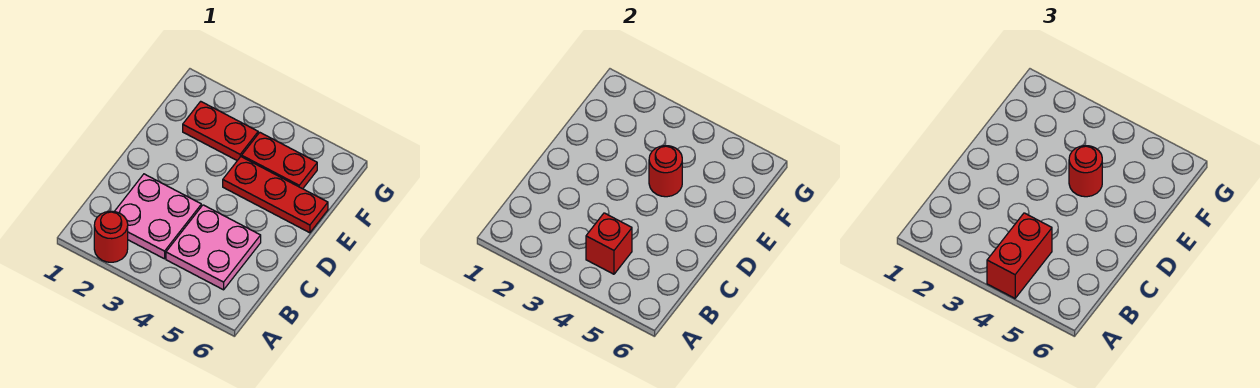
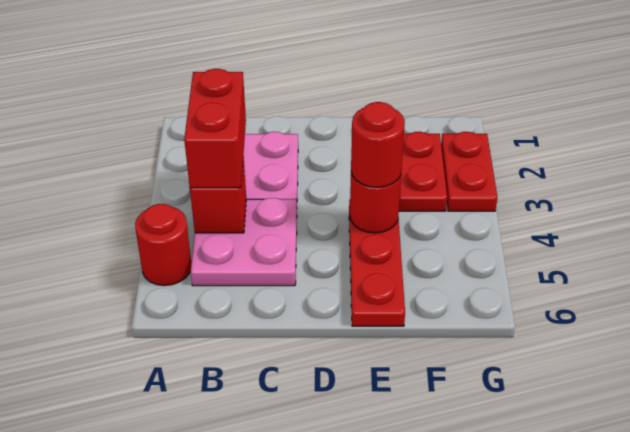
red 1x1 round brick [94,211,128,262] -> red 1x1 round brick moved to [135,204,191,286]
red 1x2 brick [987,213,1052,298] -> red 1x2 brick turned to [184,69,246,188]
red 1x2 plate [242,133,317,189] -> red 1x2 plate moved to [441,132,497,211]

